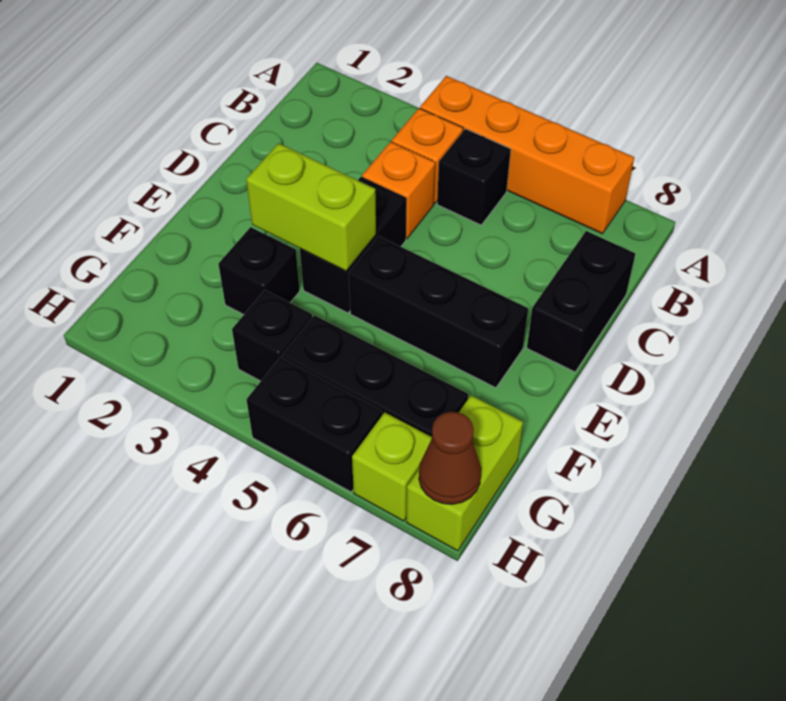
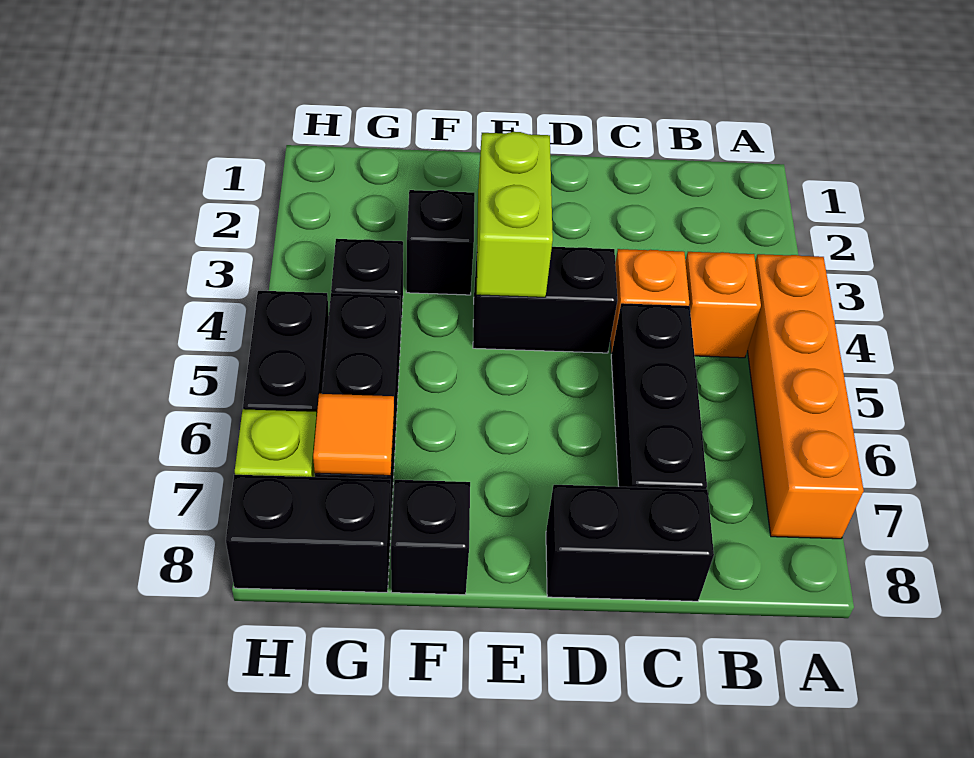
black 1x1 brick [437,129,511,225] -> black 1x1 brick moved to [391,480,470,595]
black 1x3 brick [349,236,528,388] -> black 1x3 brick moved to [611,303,707,489]
none -> orange 1x1 tile [313,394,394,476]
lime 1x2 brick [406,395,523,551] -> black 1x2 brick [226,475,391,592]
brown 1x1 cone [419,412,481,504] -> none

